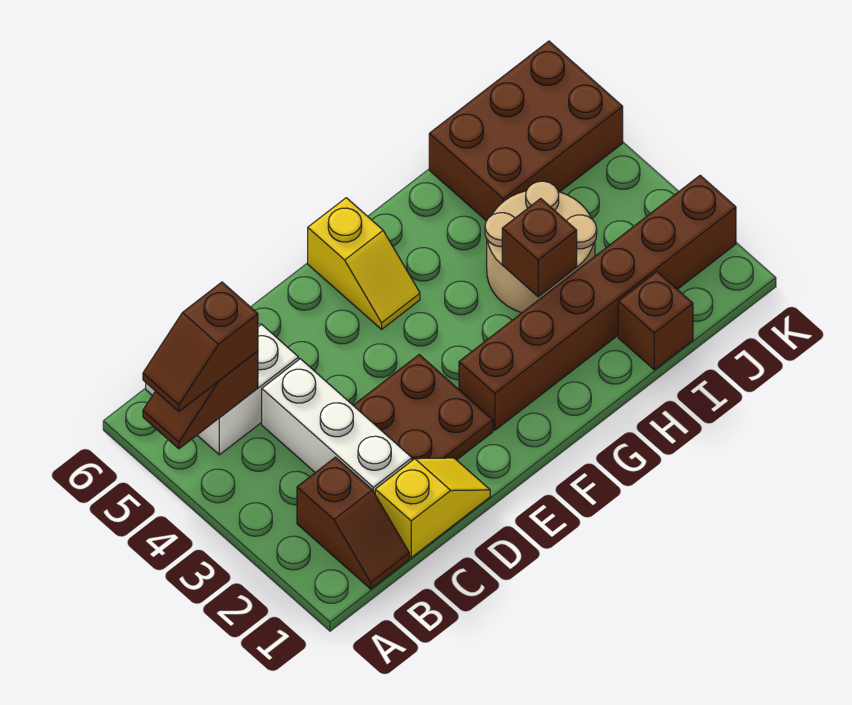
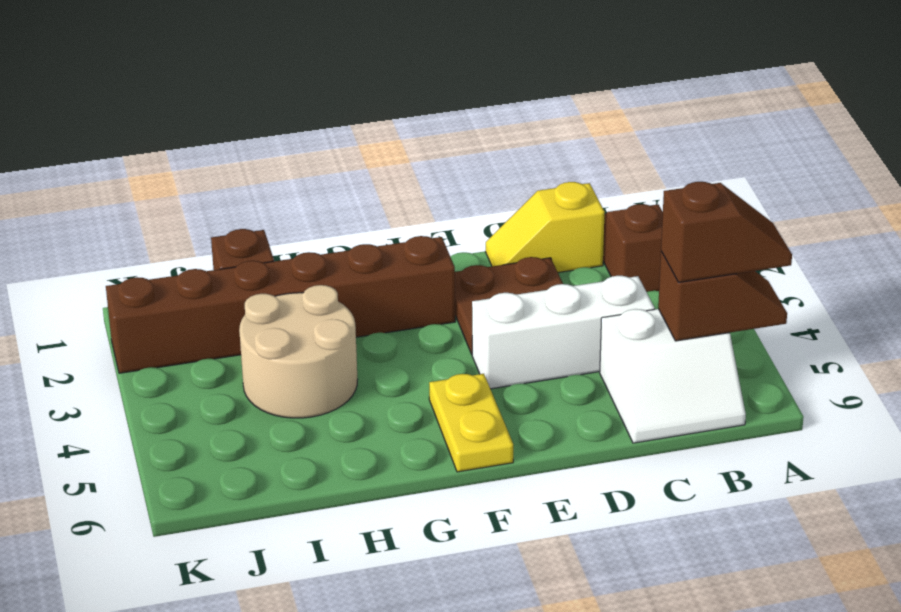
white 1x3 brick [262,359,412,493] -> white 1x3 brick turned to [472,276,655,389]
yellow 1x2 slope [308,198,420,329] -> yellow 1x2 plate [429,374,513,472]
brown 1x1 brick [502,199,577,297] -> none
brown 2x3 brick [429,41,623,221] -> none

